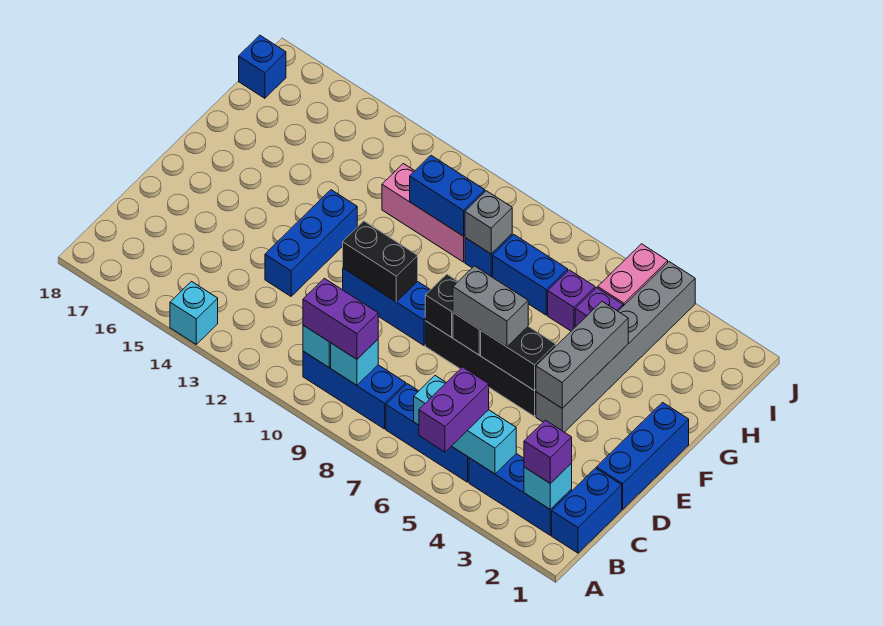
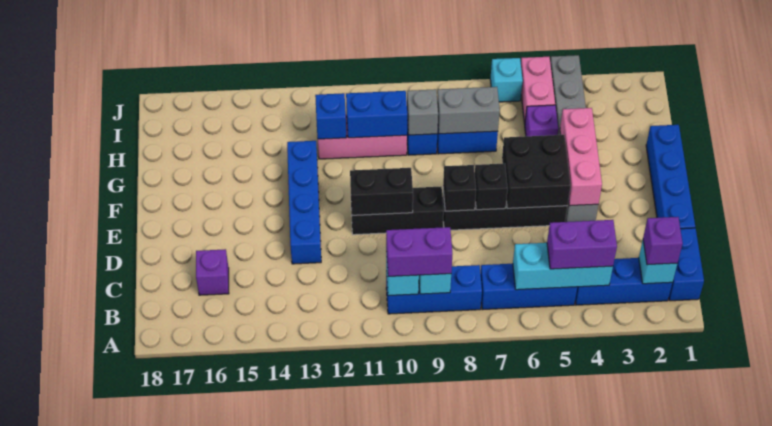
purple 1x2 brick [419,367,489,452] -> purple 1x2 brick turned to [547,220,617,269]
cyan 1x1 brick [170,282,218,344] -> cyan 1x1 brick moved to [490,58,523,102]
blue 1x3 brick [596,402,689,509] -> blue 1x4 brick [646,125,695,229]
blue 1x3 brick [265,190,357,296] -> blue 1x4 brick [287,141,321,264]
grey 1x3 brick [536,301,628,408] -> pink 1x3 brick [560,108,602,206]
black 1x2 brick [481,327,556,391] -> black 2x2 brick [502,135,571,208]
grey 1x2 brick [453,266,528,347] -> grey 1x2 brick moved to [437,87,500,134]
blue 1x3 brick [343,268,430,345] -> black 1x3 brick [351,187,444,235]
purple 1x1 brick [548,270,595,331] -> purple 1x1 brick moved to [196,249,229,295]
blue 1x1 brick [239,35,286,98] -> blue 1x1 brick moved to [315,93,346,139]

